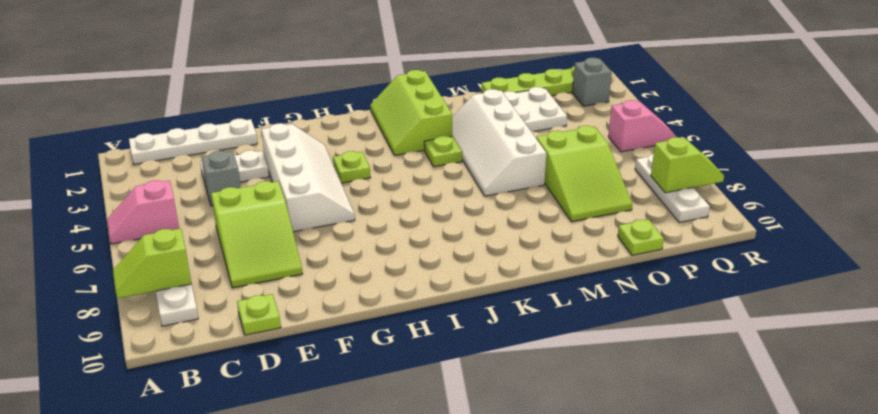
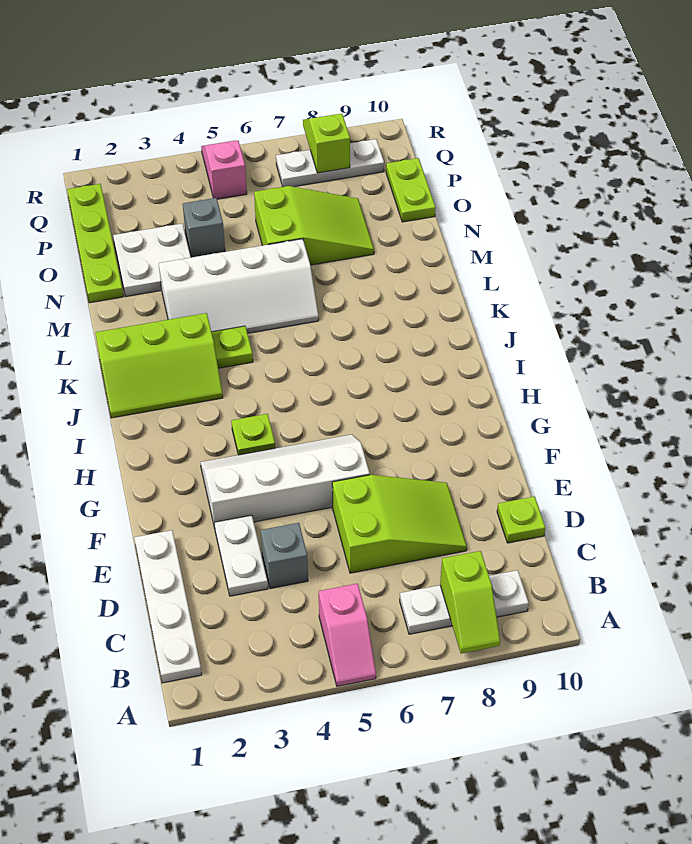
lime 1x1 plate [618,219,664,255] -> lime 1x2 plate [386,158,436,222]
grey 1x1 brick [572,58,612,106] -> grey 1x1 brick moved to [183,198,225,257]

